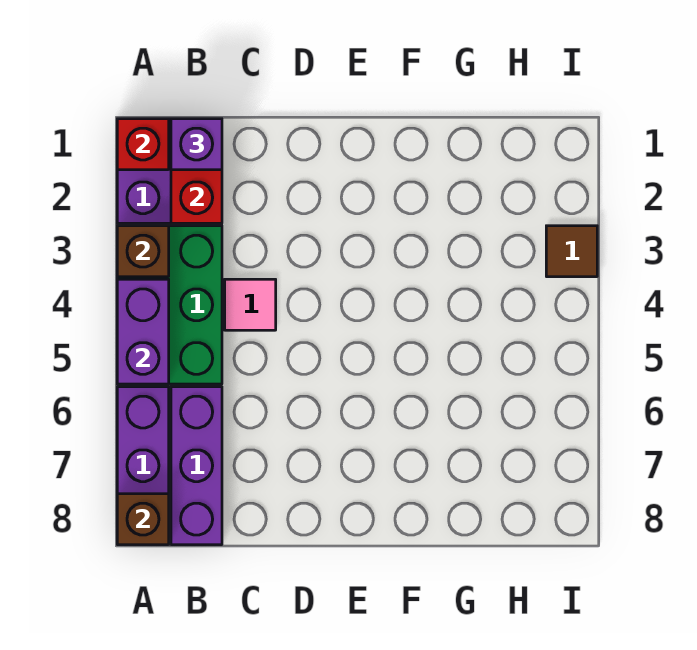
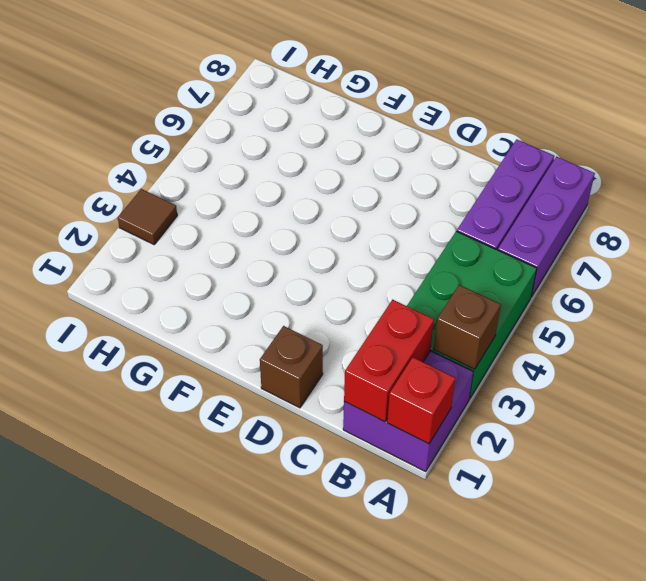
purple 1x2 brick [117,279,169,384] -> none
brown 1x1 brick [117,494,169,545] -> brown 1x1 brick moved to [260,326,323,408]
purple 1x1 brick [171,119,222,170] -> none
pink 1x1 tile [225,279,276,330] -> none

